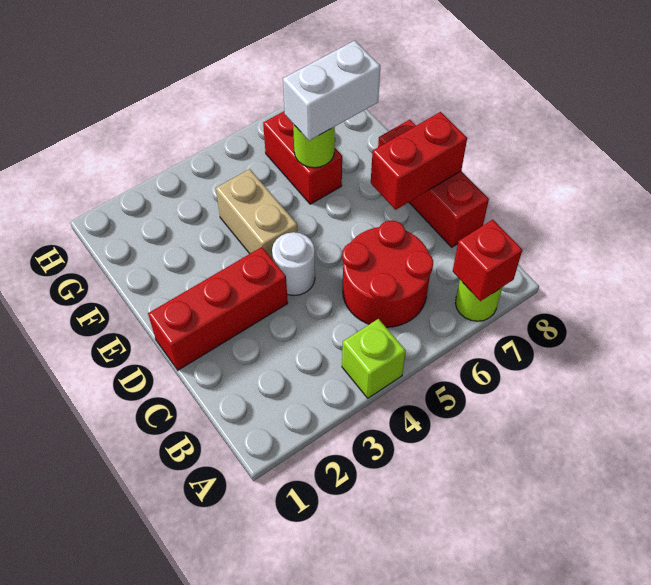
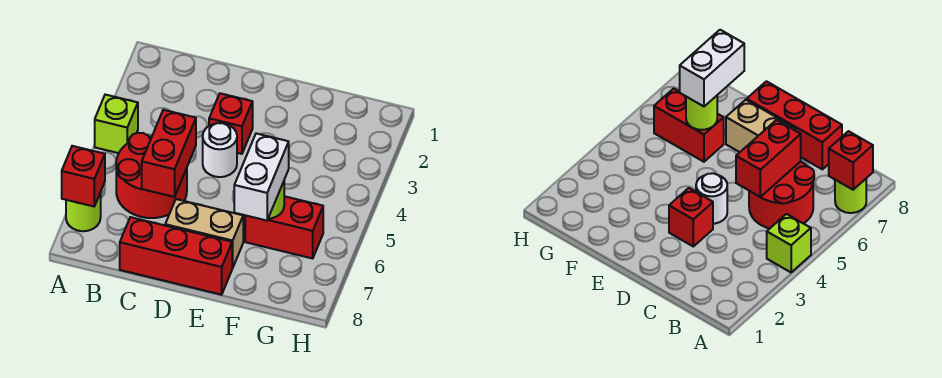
red 1x3 brick [148,247,288,370] -> red 1x1 brick [209,93,253,154]
red 1x2 brick [371,112,467,210] -> red 1x2 brick moved to [142,110,196,197]
tan 1x2 brick [216,169,298,260] -> tan 1x2 brick moved to [165,199,243,268]

